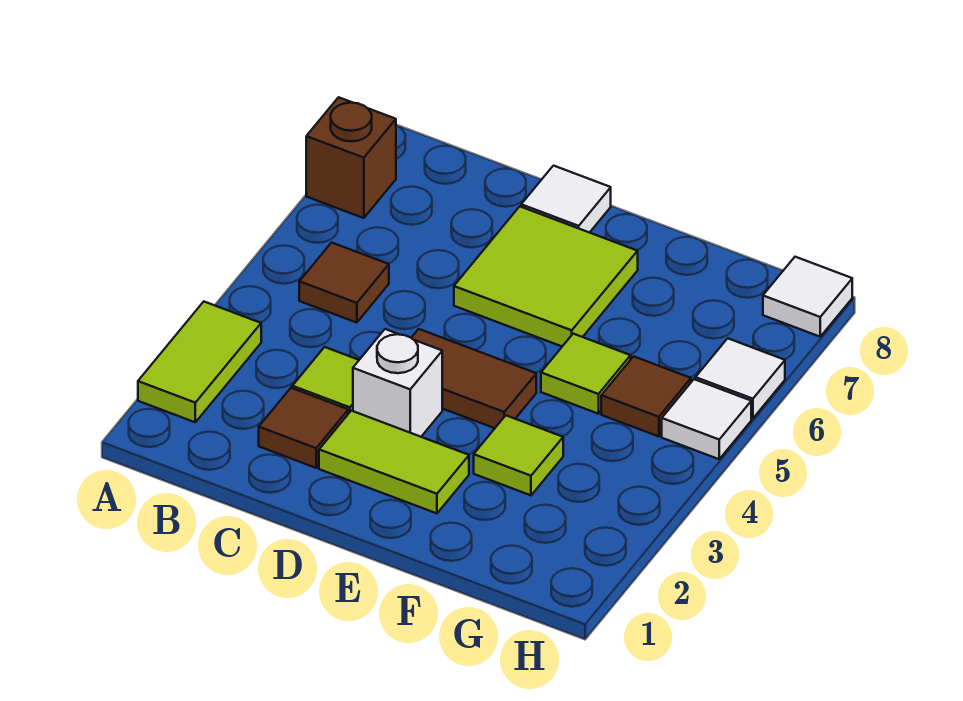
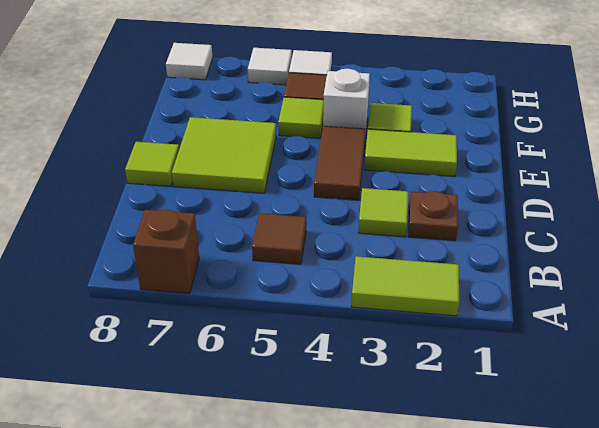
brown 1x1 tile [259,388,348,468] -> brown 1x1 plate [408,191,458,241]
lime 1x2 tile [319,411,469,513] -> lime 1x2 tile turned to [364,129,457,176]
white 1x1 brick [353,329,442,437] -> white 1x1 brick moved to [323,69,370,135]
white 1x1 tile [521,166,611,233] -> lime 1x1 tile [125,142,179,186]

